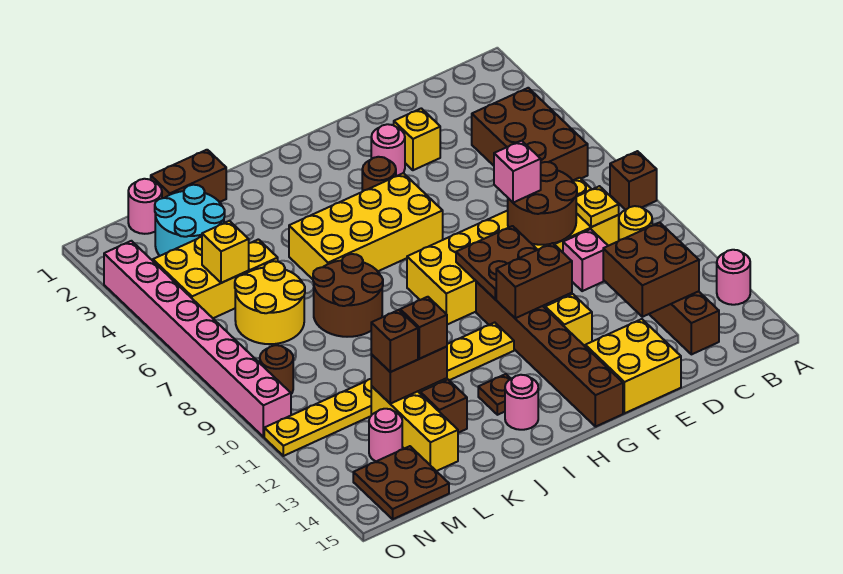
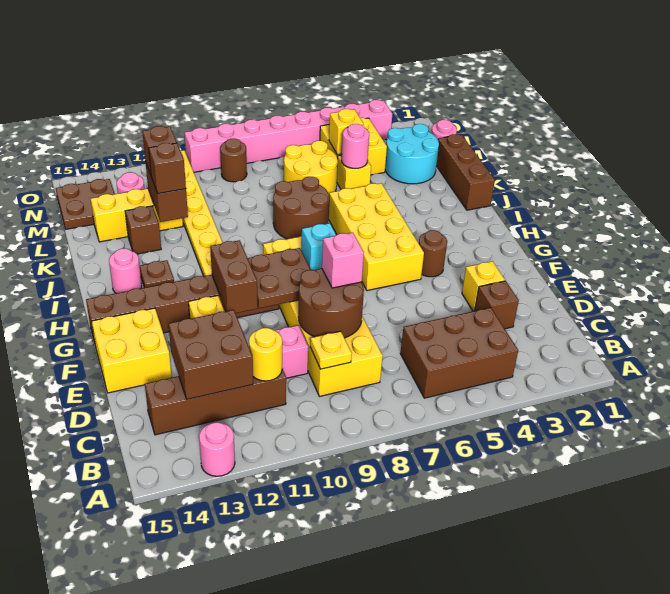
brown 1x1 brick [610,151,657,210] -> brown 1x1 brick moved to [475,281,519,329]
pink 1x1 round brick [371,124,405,176] -> pink 1x1 round brick moved to [341,124,369,168]
none -> cyan 1x1 brick [301,223,336,270]
brown 1x2 brick [151,150,226,202] -> brown 1x3 brick [436,134,495,210]

